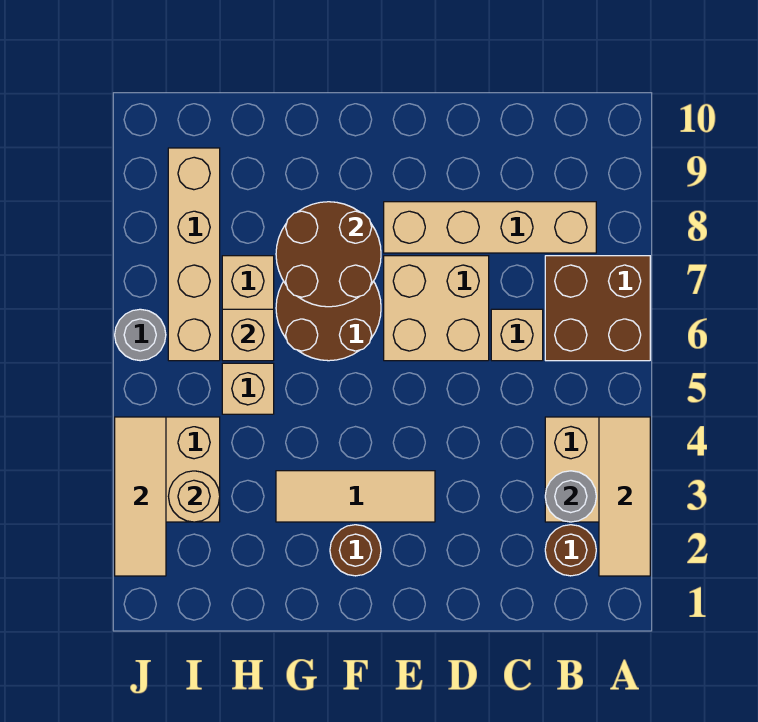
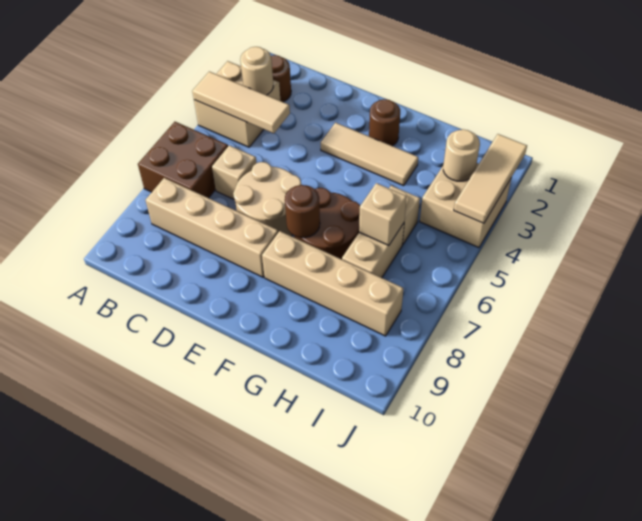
tan 1x3 tile [599,417,650,576] -> tan 1x3 tile turned to [192,72,290,133]
grey 1x1 round brick [545,471,596,522] -> tan 1x1 round brick [240,47,273,95]
tan 2x2 brick [384,256,489,361] -> tan 2x2 round brick [233,162,301,236]
brown 2x2 round brick [276,202,381,307] -> brown 1x1 round brick [285,185,320,238]
tan 1x4 brick [168,148,220,361] -> tan 1x4 brick turned to [262,231,403,336]
grey 1x1 round brick [115,309,166,361] -> none

